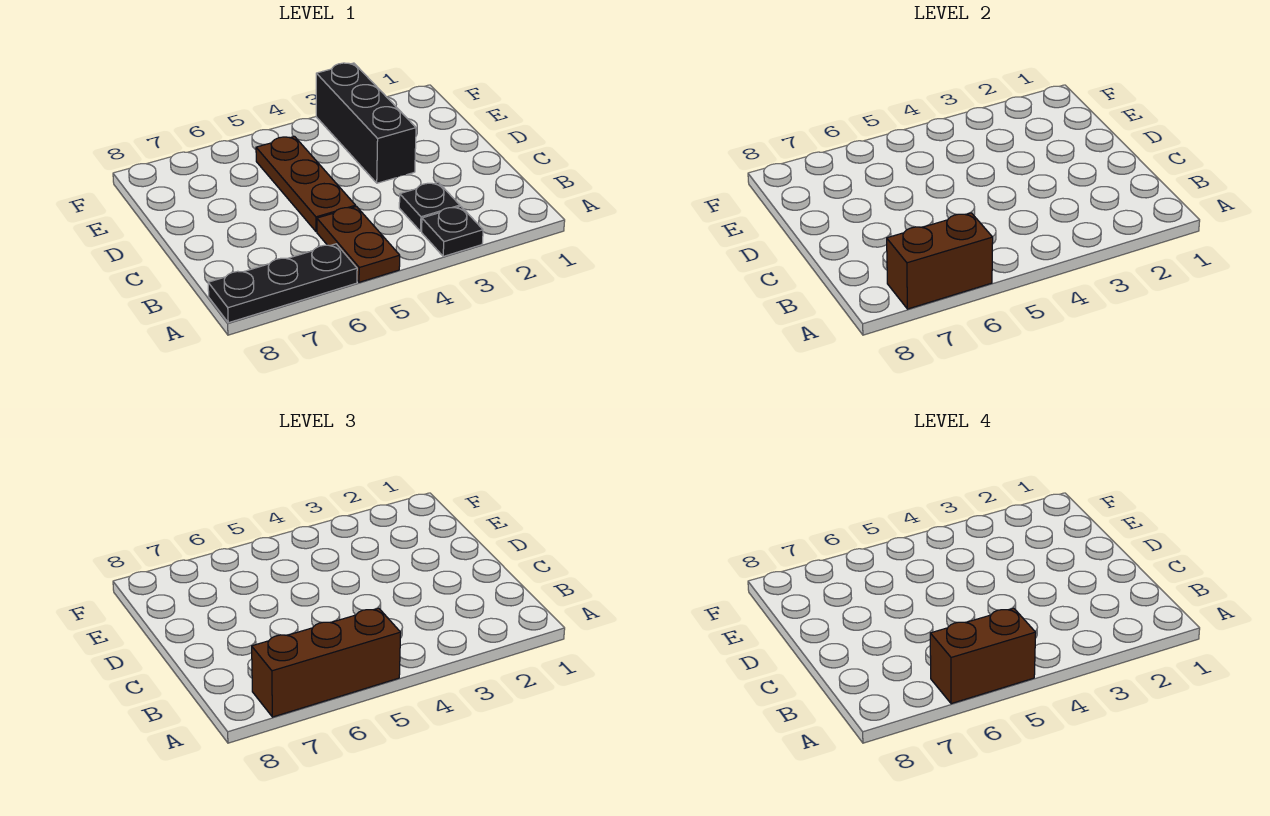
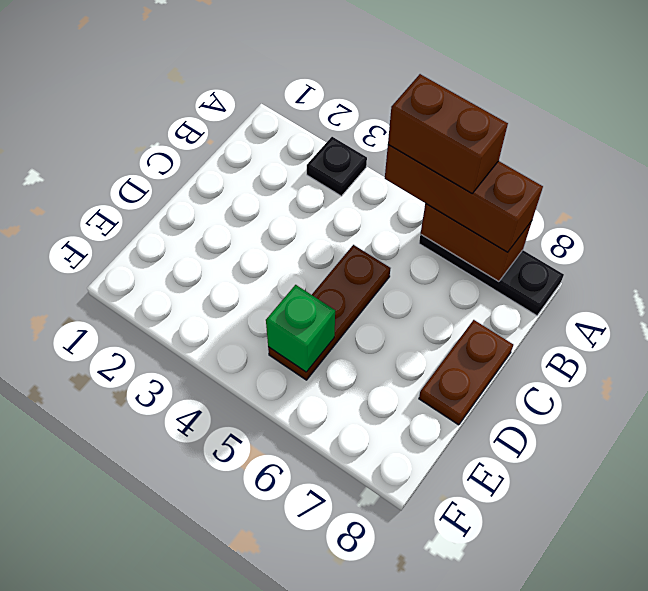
brown 1x2 plate [317,207,400,282] -> brown 1x2 plate moved to [419,320,513,425]
black 1x1 plate [399,182,460,231] -> none
black 1x3 brick [316,63,416,183] -> none
none -> green 1x1 brick [266,285,335,372]

